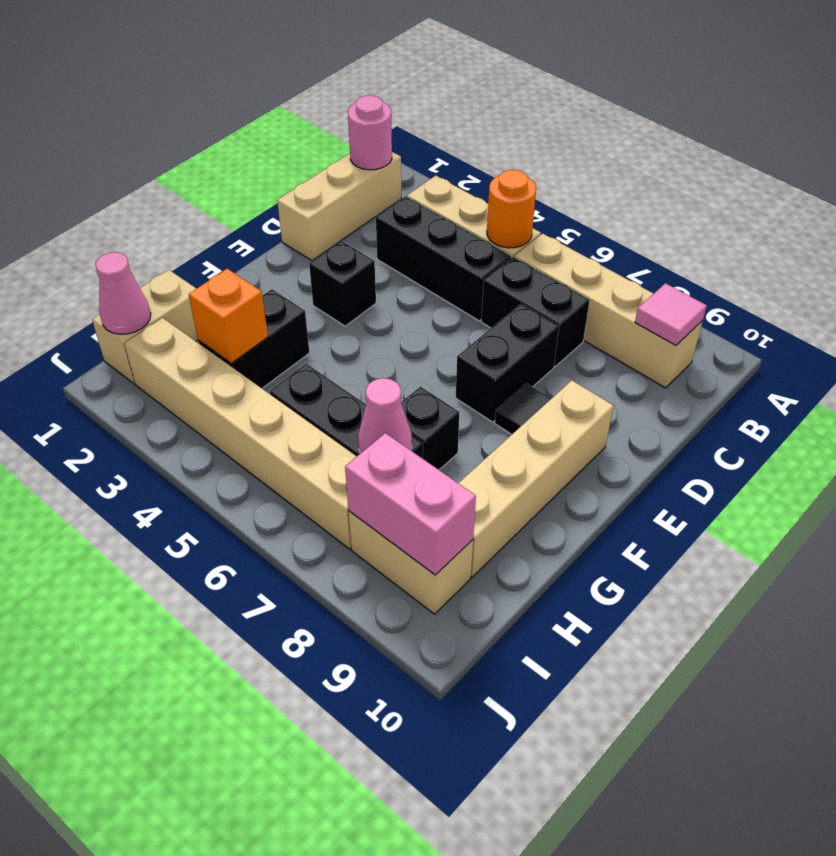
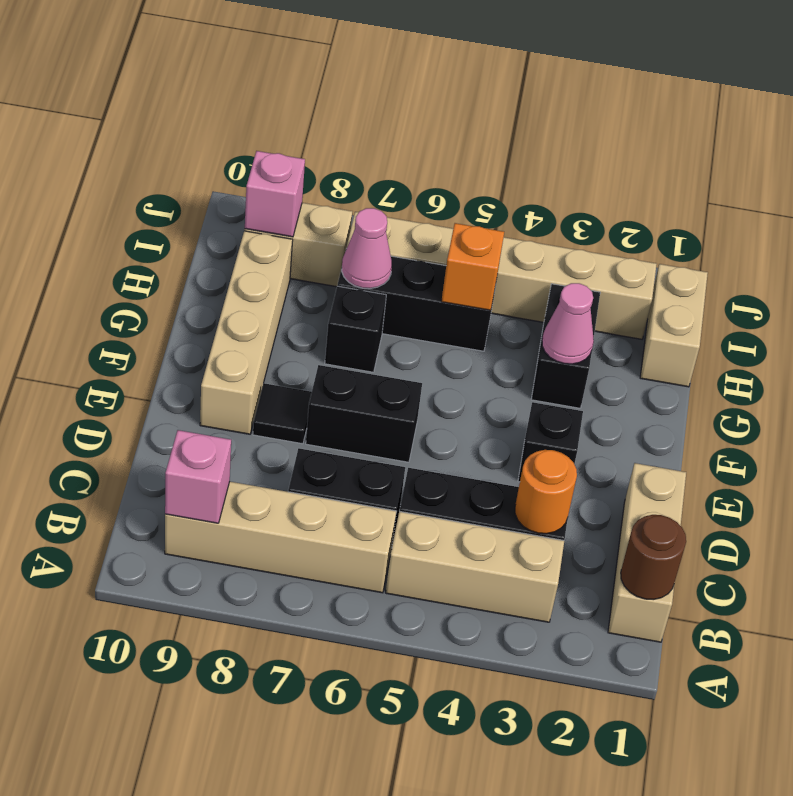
pink 1x1 round brick [348,95,392,170] -> brown 1x1 round brick [621,515,686,600]
orange 1x1 round brick [487,170,536,248] -> orange 1x1 round brick moved to [515,450,577,534]
pink 1x1 tile [635,283,707,345] -> pink 1x1 brick [165,430,231,523]
black 1x2 brick [456,304,559,422] -> black 1x2 brick turned to [306,365,422,462]
orange 1x1 brick [189,269,268,363] -> orange 1x1 brick moved to [441,223,504,310]
pink 1x1 cone [95,252,151,334] -> pink 1x1 cone moved to [542,283,594,364]
pink 1x2 brick [345,433,476,575] -> pink 1x1 brick [245,151,305,237]

